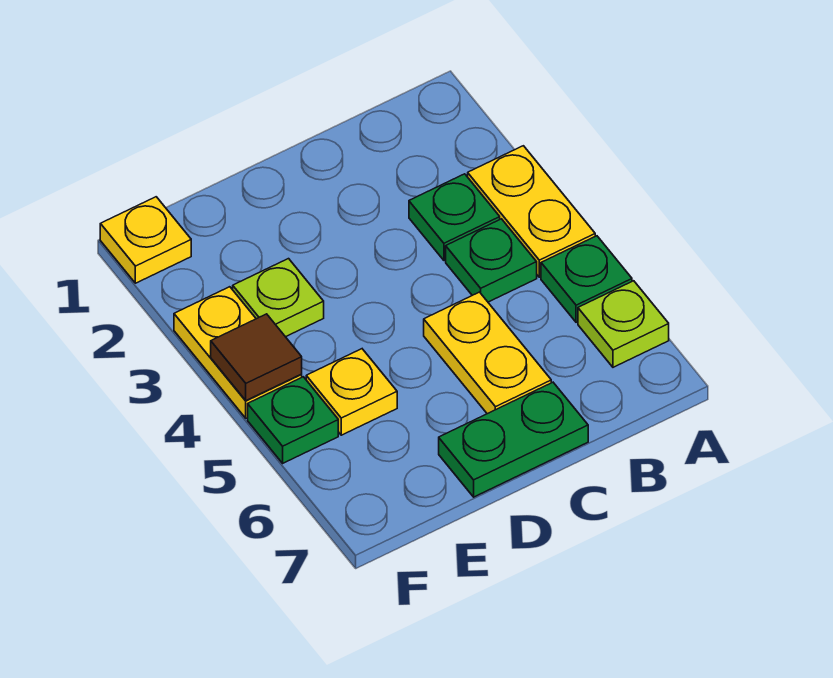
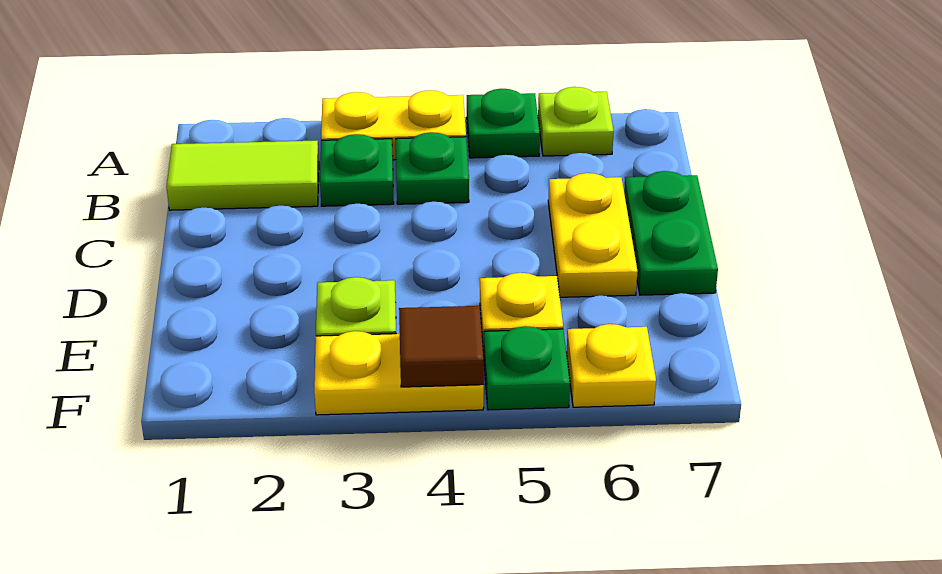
none -> lime 1x2 tile [166,140,319,210]
yellow 1x2 plate [424,292,551,414] -> yellow 1x2 plate turned to [548,173,638,297]
yellow 1x1 plate [100,197,191,283] -> yellow 1x1 plate moved to [567,324,656,407]

